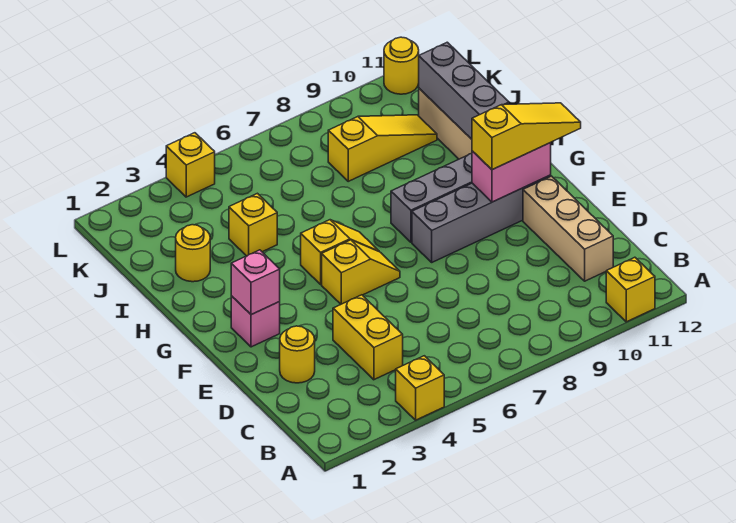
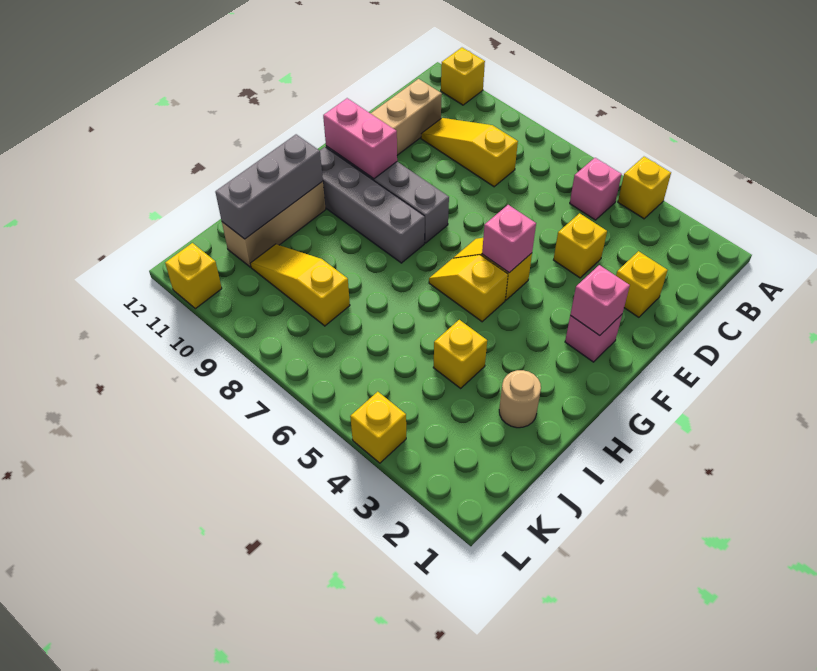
none -> pink 1x1 brick [570,158,622,220]
yellow 1x2 brick [333,295,403,380] -> yellow 1x1 brick [554,213,607,278]
yellow 1x1 round brick [280,326,315,383] -> yellow 1x1 brick [616,251,668,317]
none -> pink 1x1 brick [482,205,536,273]
yellow 1x3 slope [472,103,581,170] -> yellow 1x3 slope moved to [421,118,518,187]
yellow 1x1 round brick [176,225,210,282] -> tan 1x1 round brick [499,370,541,428]
yellow 1x1 round brick [384,37,419,94] -> yellow 1x1 brick [165,243,222,309]

